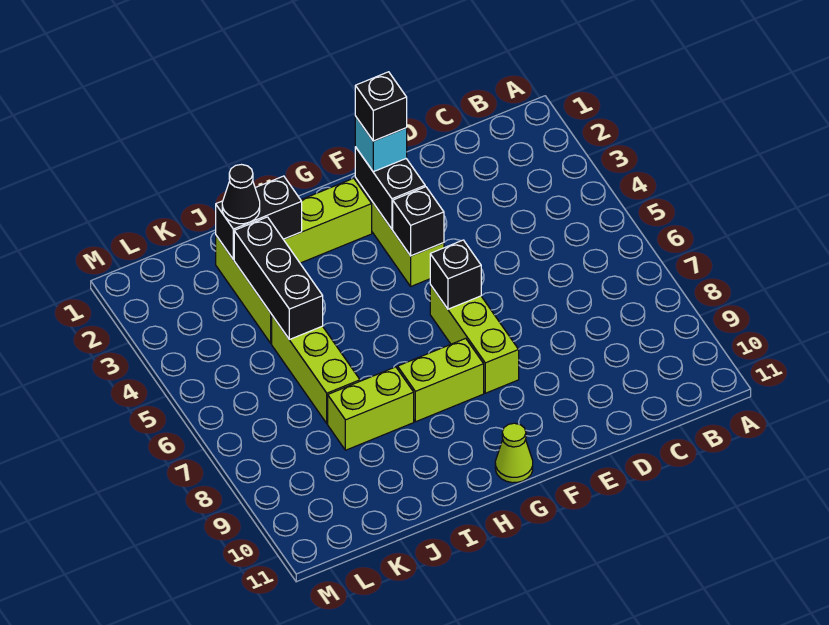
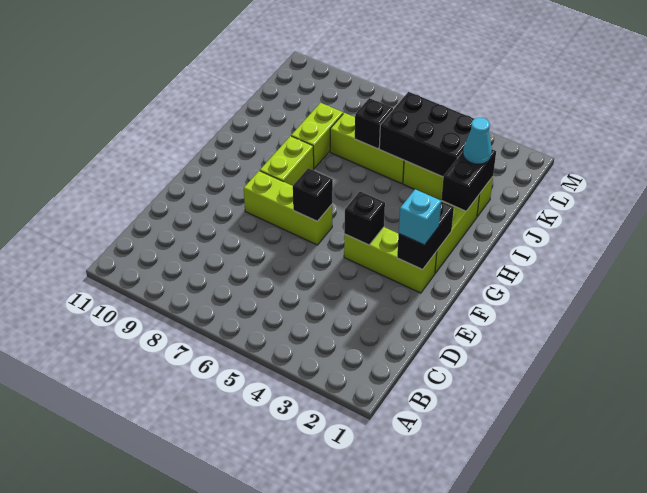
black 1x2 brick [355,147,425,229] -> black 1x2 brick turned to [397,201,454,270]
black 1x1 brick [355,72,407,141] -> black 1x1 brick moved to [355,98,393,149]
lime 1x1 cone [495,423,533,483] -> none
black 1x1 cone [222,165,260,224] -> cyan 1x1 cone [463,118,492,164]
black 1x3 brick [234,217,323,339] -> black 2x3 brick [379,92,474,177]

